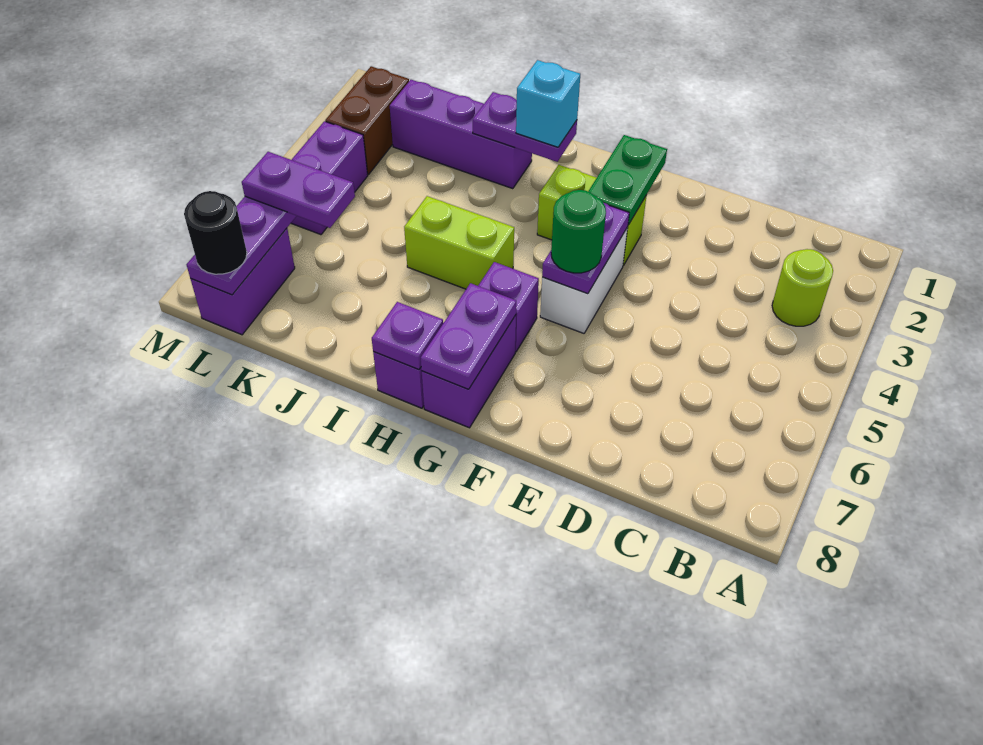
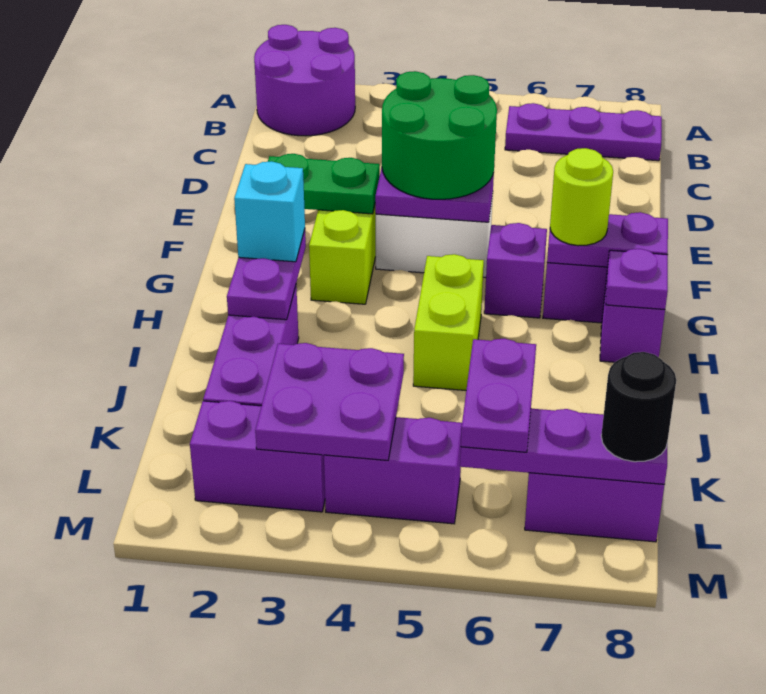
none -> purple 2x2 round brick [254,25,355,136]
lime 1x1 round brick [772,249,833,326] -> lime 1x1 round brick moved to [550,148,613,246]
none -> purple 1x3 plate [505,103,662,161]
green 1x1 round brick [551,190,606,273] -> green 2x2 round brick [382,71,497,199]
none -> purple 2x2 plate [255,343,404,460]
brown 1x2 brick [325,66,409,174] -> purple 1x2 brick [190,401,325,512]

